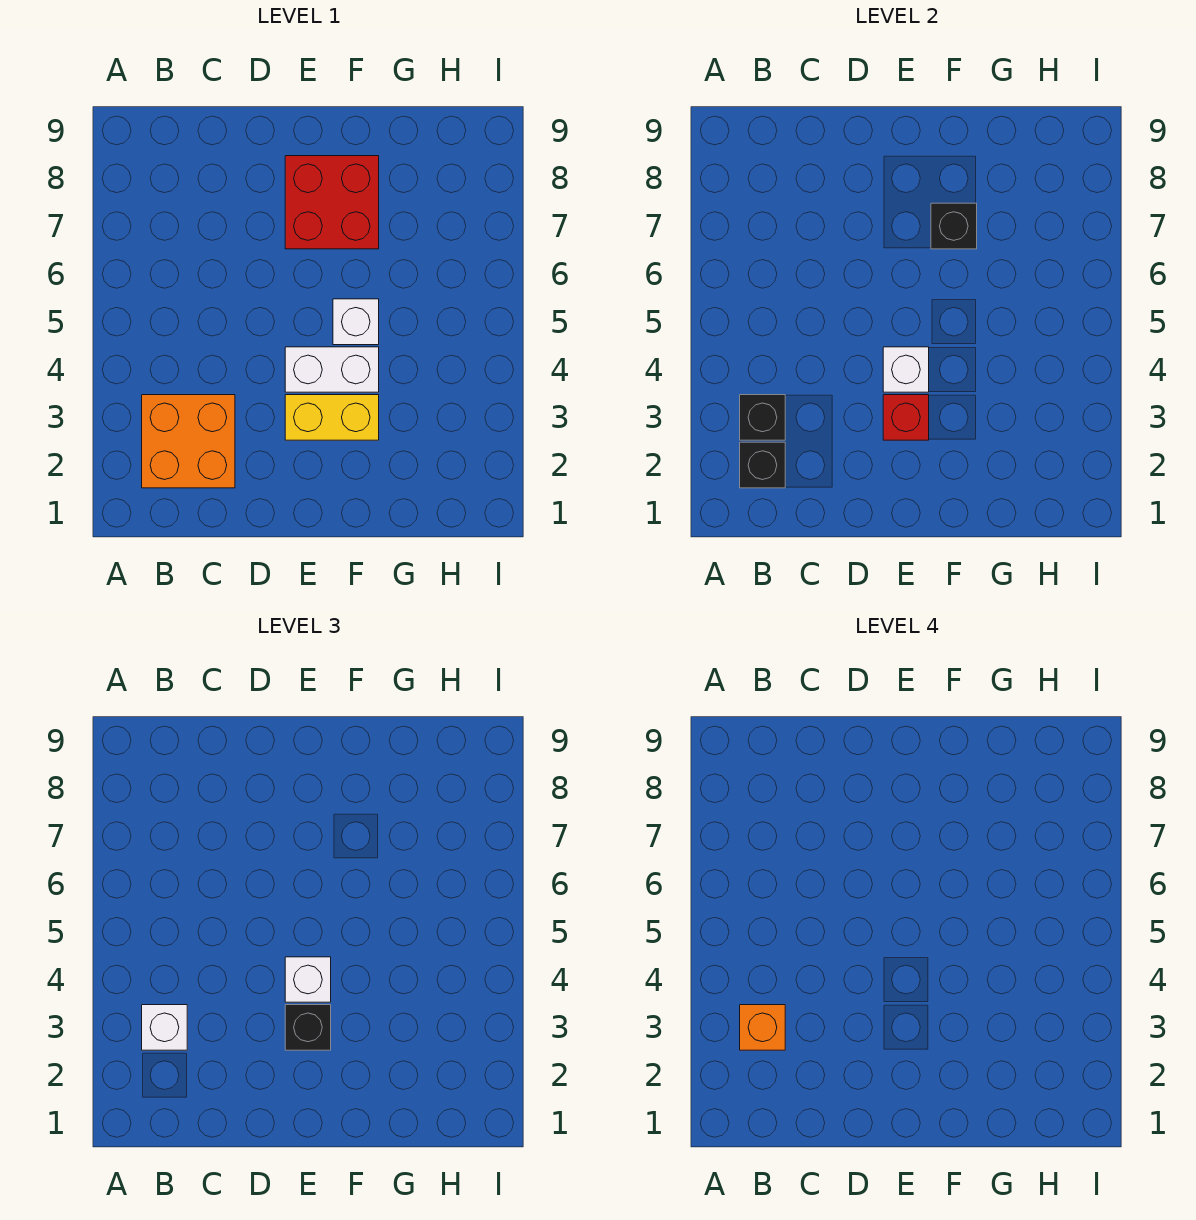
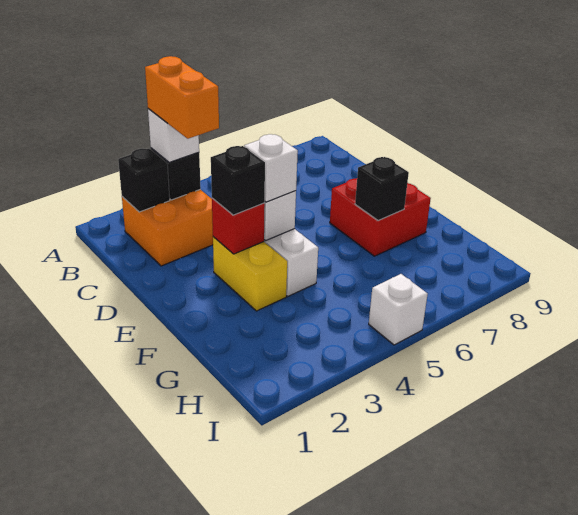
orange 1x1 brick [740,1005,785,1050] -> orange 1x2 brick [145,56,219,139]
white 1x1 brick [333,299,379,345] -> white 1x1 brick moved to [369,274,428,345]

